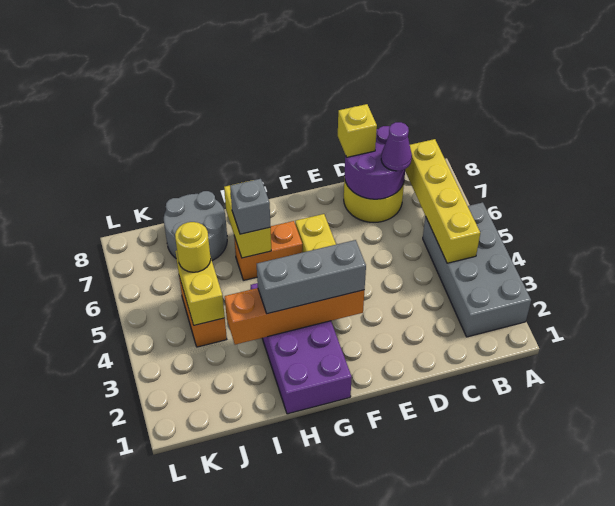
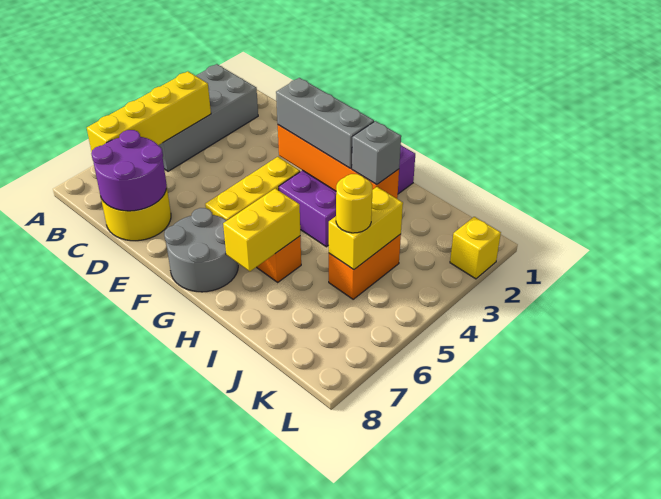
purple 1x1 cone [381,122,412,171] -> none
yellow 1x1 brick [338,104,377,157] -> yellow 1x1 brick moved to [450,217,501,279]
grey 1x1 brick [230,179,271,234] -> grey 1x1 brick moved to [352,121,401,185]
grey 2x2 round brick [164,191,227,261] -> grey 2x2 round brick moved to [164,208,238,292]

